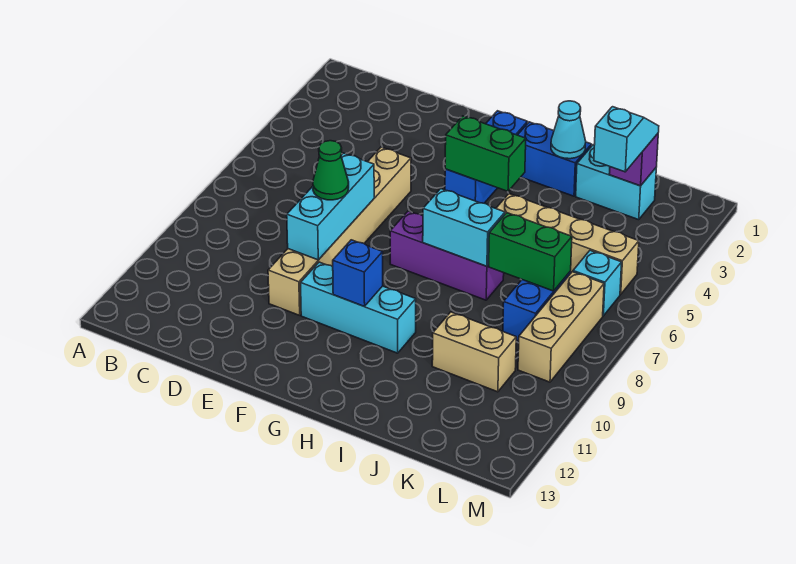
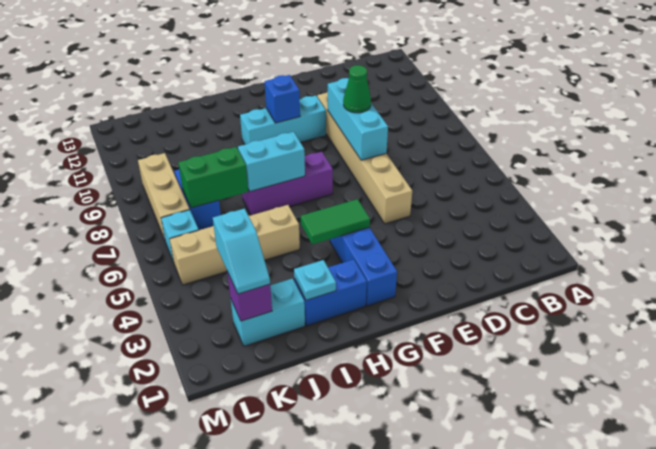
green 1x2 brick [445,116,526,191] -> green 1x2 tile [301,199,370,245]
cyan 1x1 cone [551,101,586,159] -> cyan 1x1 plate [294,260,336,300]
tan 1x2 brick [432,312,516,392] -> none

